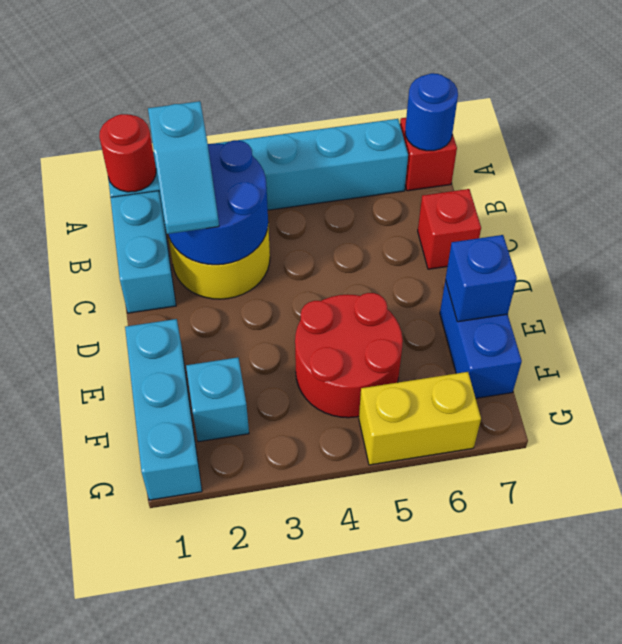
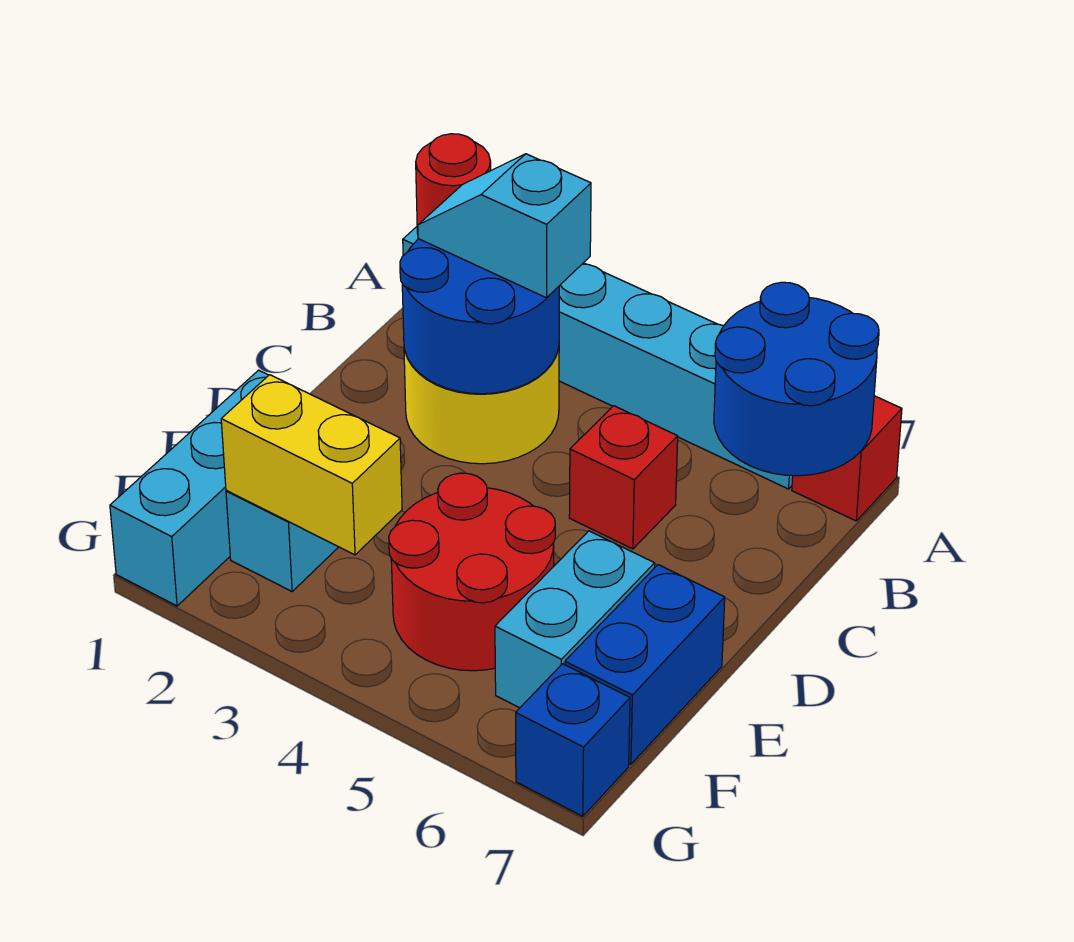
blue 1x1 round brick [405,73,458,151] -> blue 2x2 round brick [714,282,879,476]
cyan 1x2 brick [110,191,176,313] -> cyan 1x2 brick moved to [495,531,655,708]
cyan 1x2 slope [148,101,219,234] -> cyan 1x2 slope turned to [418,154,591,298]
red 1x1 brick [418,189,481,269] -> red 1x1 brick moved to [569,406,678,549]
blue 1x1 brick [445,235,517,322] -> blue 1x1 brick moved to [516,664,630,816]
yellow 1x2 brick [359,372,481,465] -> yellow 1x2 brick moved to [221,375,402,555]

